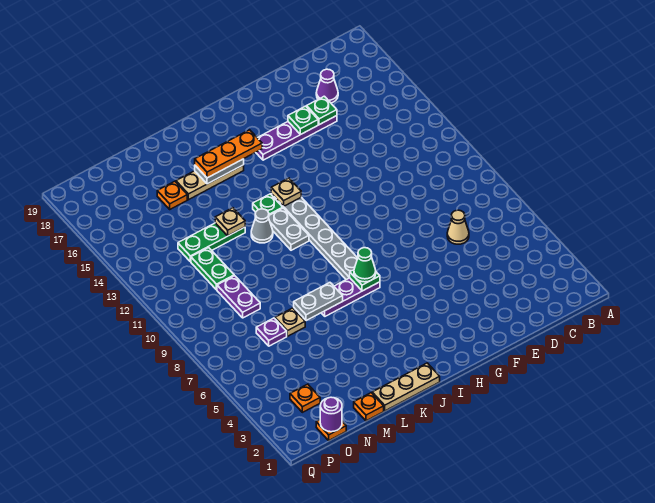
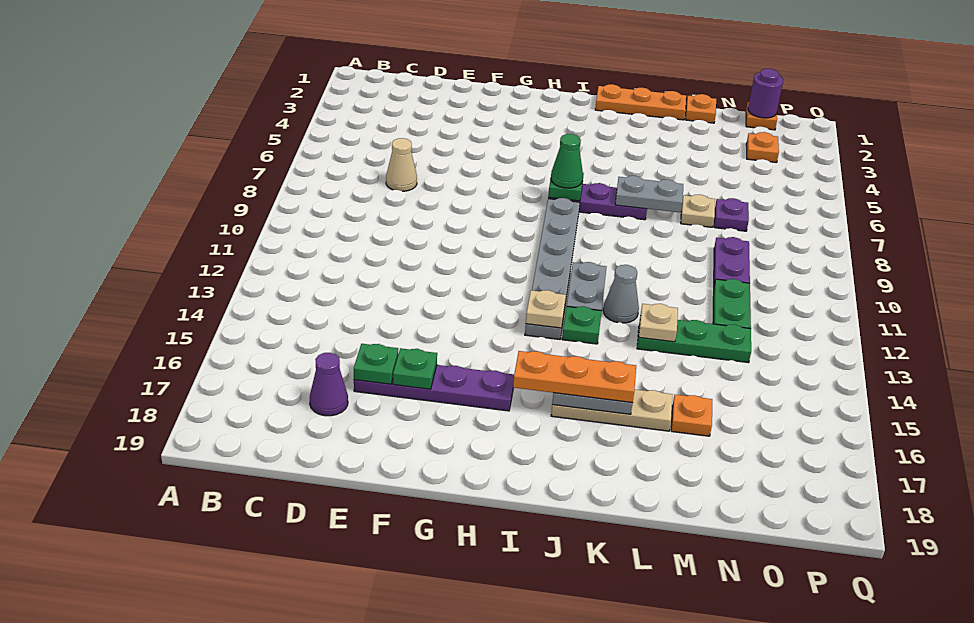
tan 1x3 plate [372,363,440,411] -> orange 1x3 plate [595,84,686,120]

